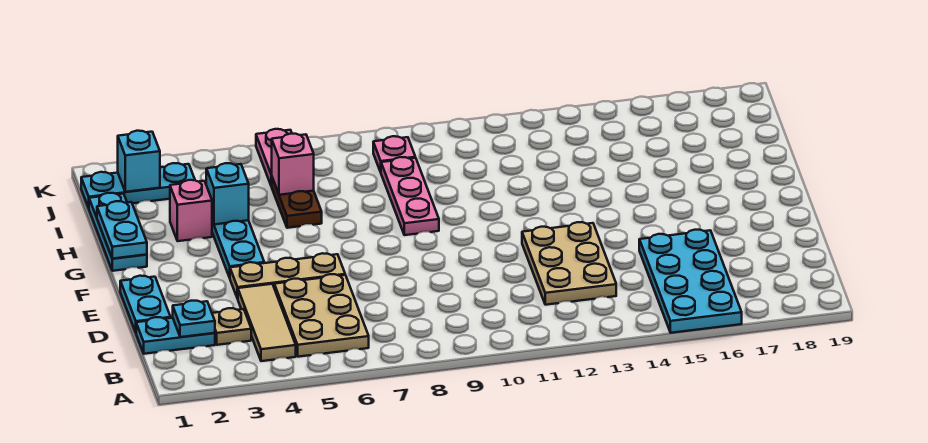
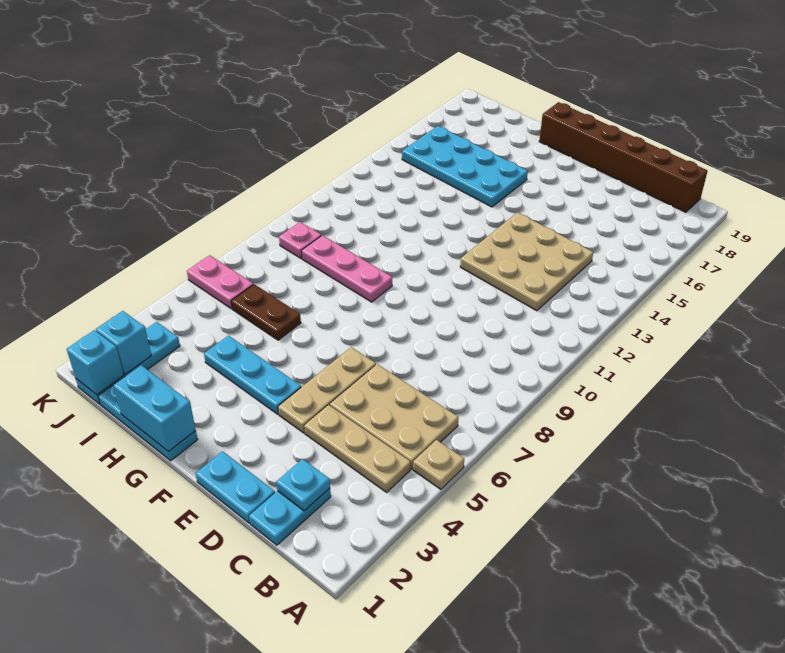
cyan 2x4 plate [639,230,742,333] -> cyan 2x4 plate moved to [402,126,528,207]
tan 1x3 tile [238,284,296,361] -> tan 1x3 plate [304,405,411,492]
none -> brown 1x6 brick [539,102,707,212]
tan 1x1 plate [212,308,251,345] -> tan 1x1 plate moved to [413,440,464,489]
tan 2x3 plate [522,222,616,305] -> tan 3x3 plate [460,212,593,311]
cyan 1x2 plate [97,201,147,259] -> cyan 1x2 brick [113,365,196,452]
pink 1x1 brick [170,180,212,241] -> none
cyan 1x1 brick [206,163,249,224] -> cyan 1x1 brick moved to [67,330,124,395]
pink 1x1 brick [271,134,314,195] -> none

